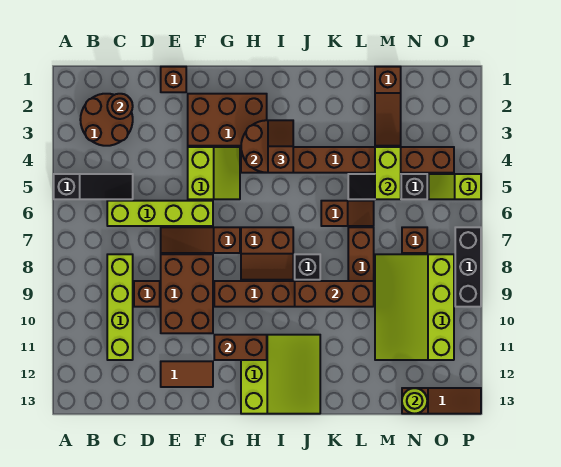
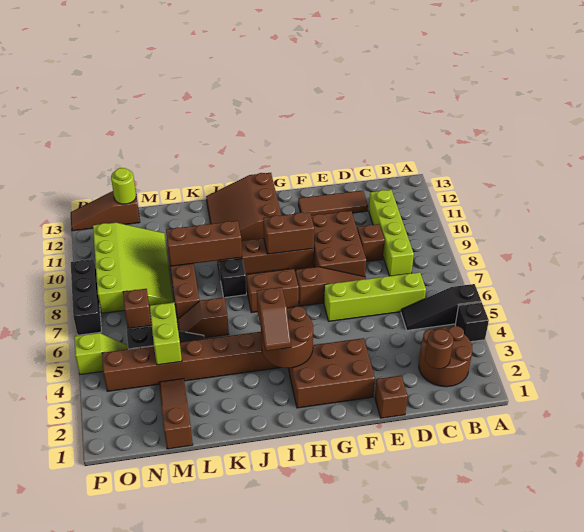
none -> black 1x1 brick [455,302,489,342]
brown 1x2 tile [161,361,213,387] -> brown 1x3 tile [298,191,368,216]
lime 2x2 slope [188,147,240,199] -> none
brown 1x2 brick [214,335,267,360] -> brown 1x2 brick moved to [263,212,314,254]
lime 3x3 slope [241,335,320,414] -> brown 3x3 slope [206,173,281,241]

